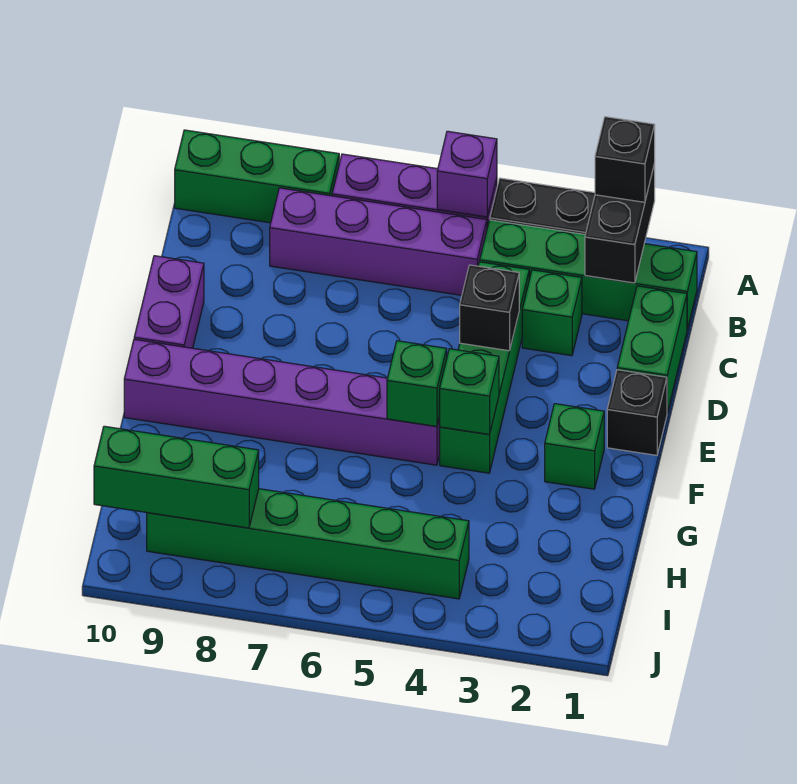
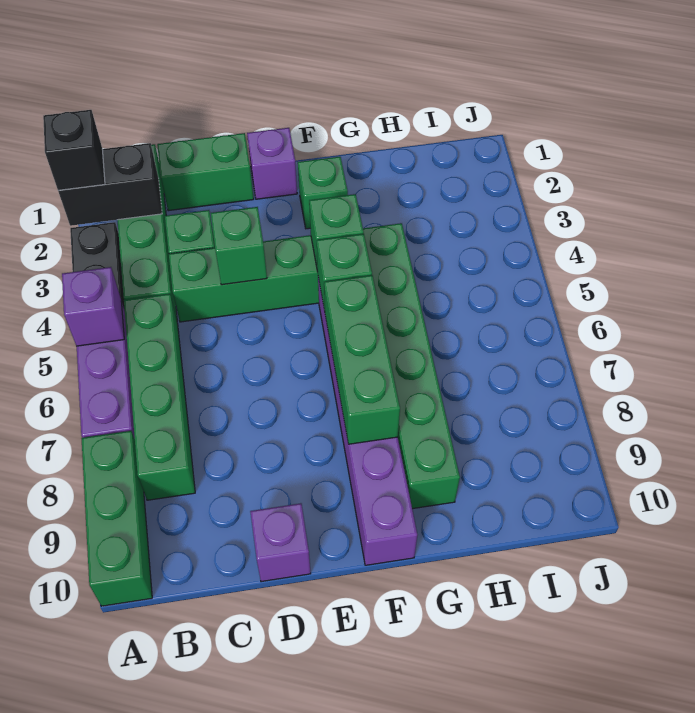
purple 1x4 brick [270,188,487,295] -> green 1x4 brick [124,294,195,500]
black 1x1 brick [460,265,519,351] -> green 1x1 brick [211,207,267,285]
purple 1x2 brick [134,256,204,348] -> purple 1x1 brick [250,503,311,582]
black 1x1 brick [607,370,667,455] -> purple 1x1 brick [247,128,297,199]
green 1x6 brick [147,489,469,599] -> green 1x6 brick moved to [363,223,460,509]
green 1x3 brick [94,426,259,528] -> green 1x3 brick moved to [324,275,400,444]

